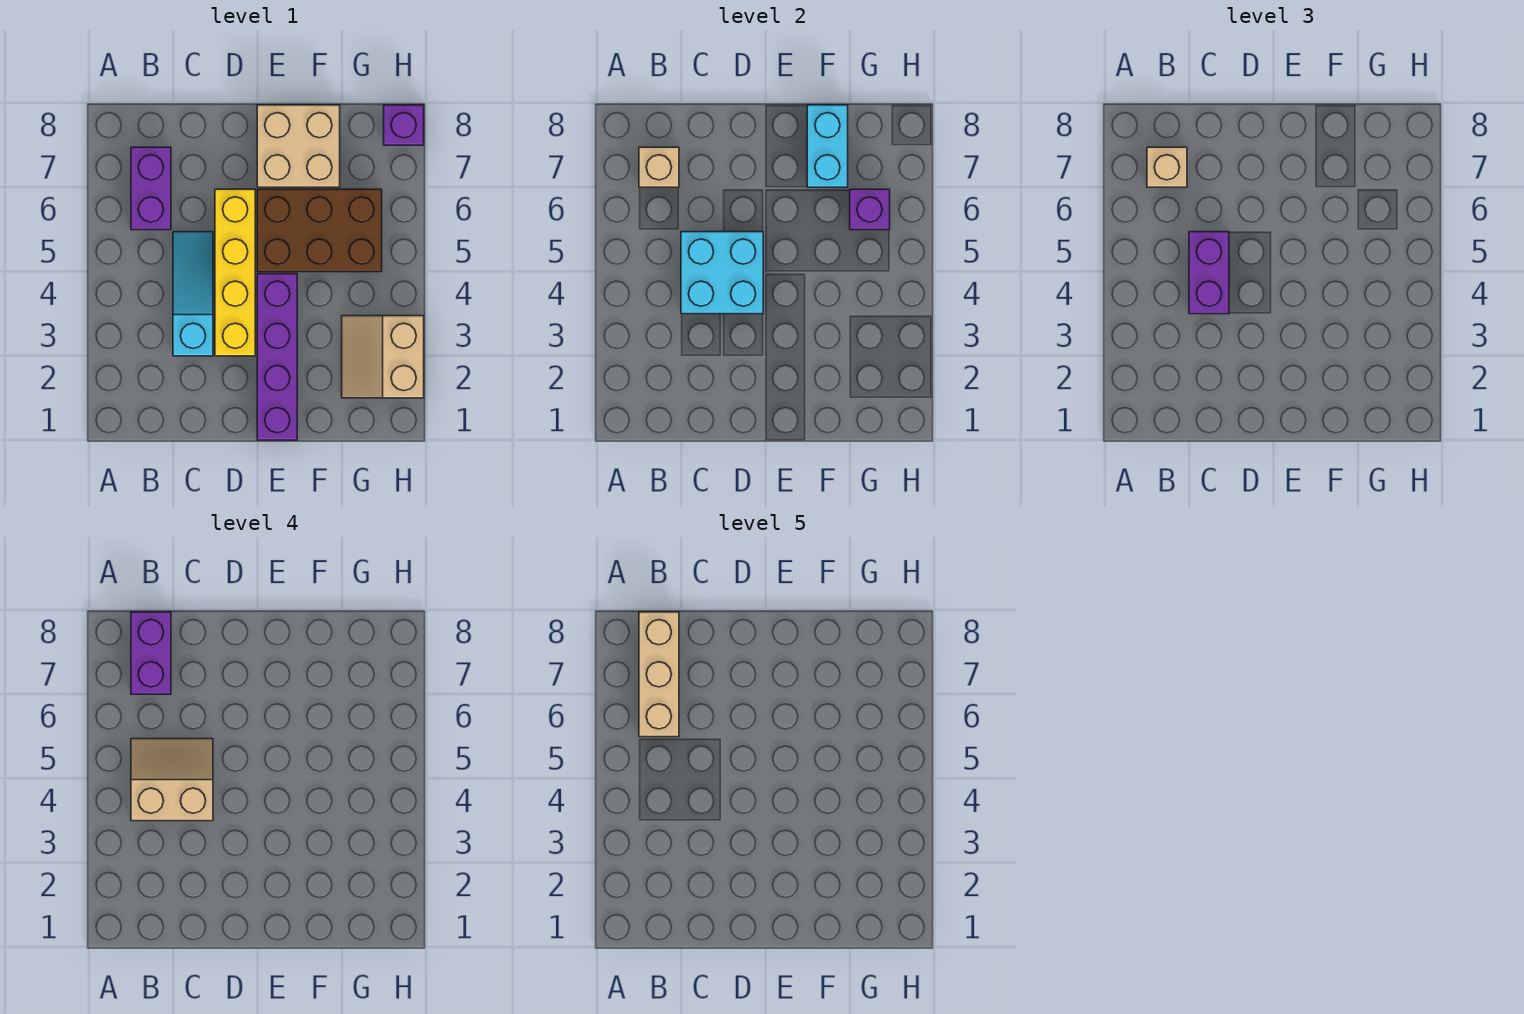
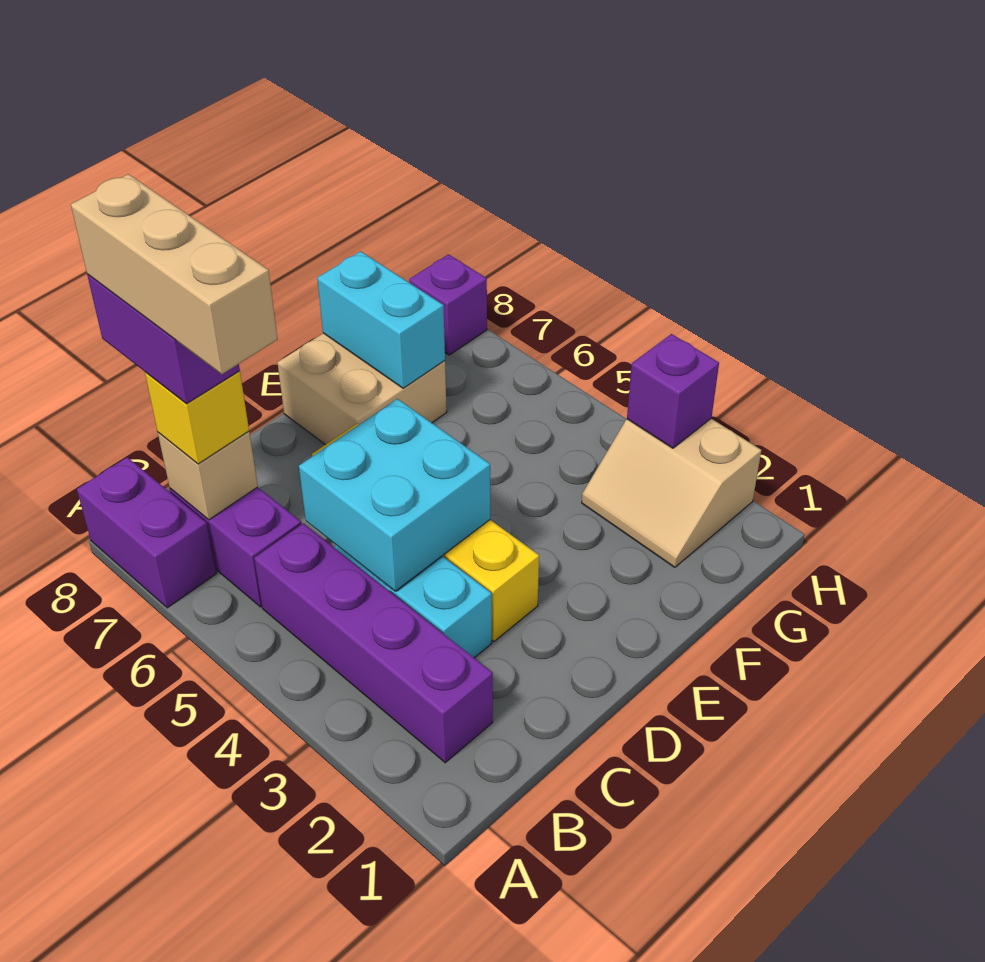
tan 2x2 slope [131,739,213,821] -> none
tan 1x1 brick [1147,147,1187,187] -> yellow 1x1 brick [145,371,249,464]
purple 1x2 brick [1189,232,1229,314] -> purple 1x2 brick moved to [77,457,216,608]
purple 1x4 brick [257,274,297,440] -> purple 1x4 brick moved to [254,523,493,763]
brown 2x3 brick [257,189,382,272] -> none
purple 1x1 brick [850,189,890,230] -> purple 1x1 brick moved to [627,334,719,448]

